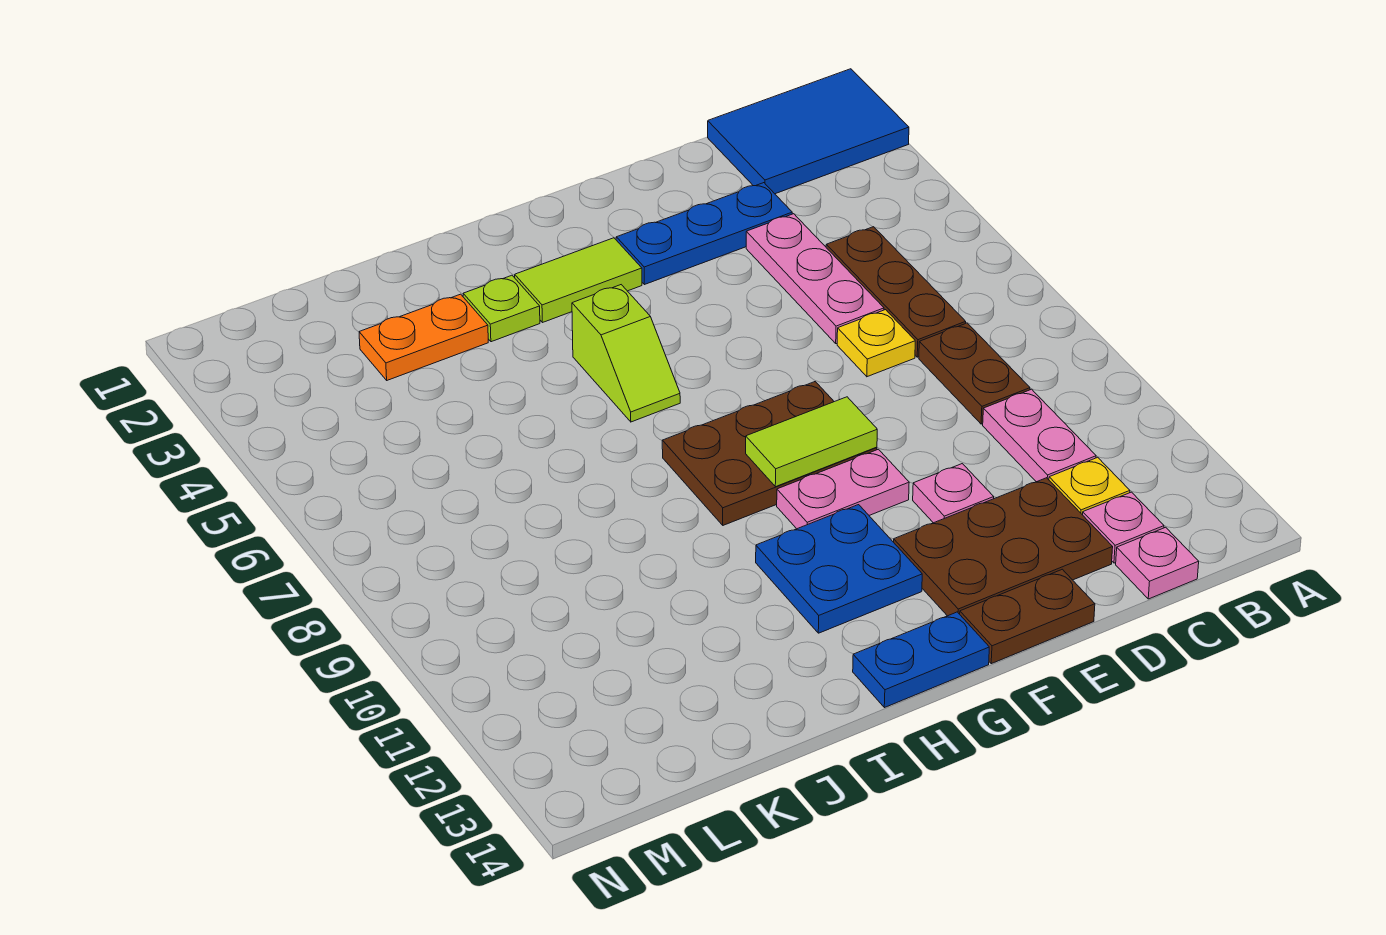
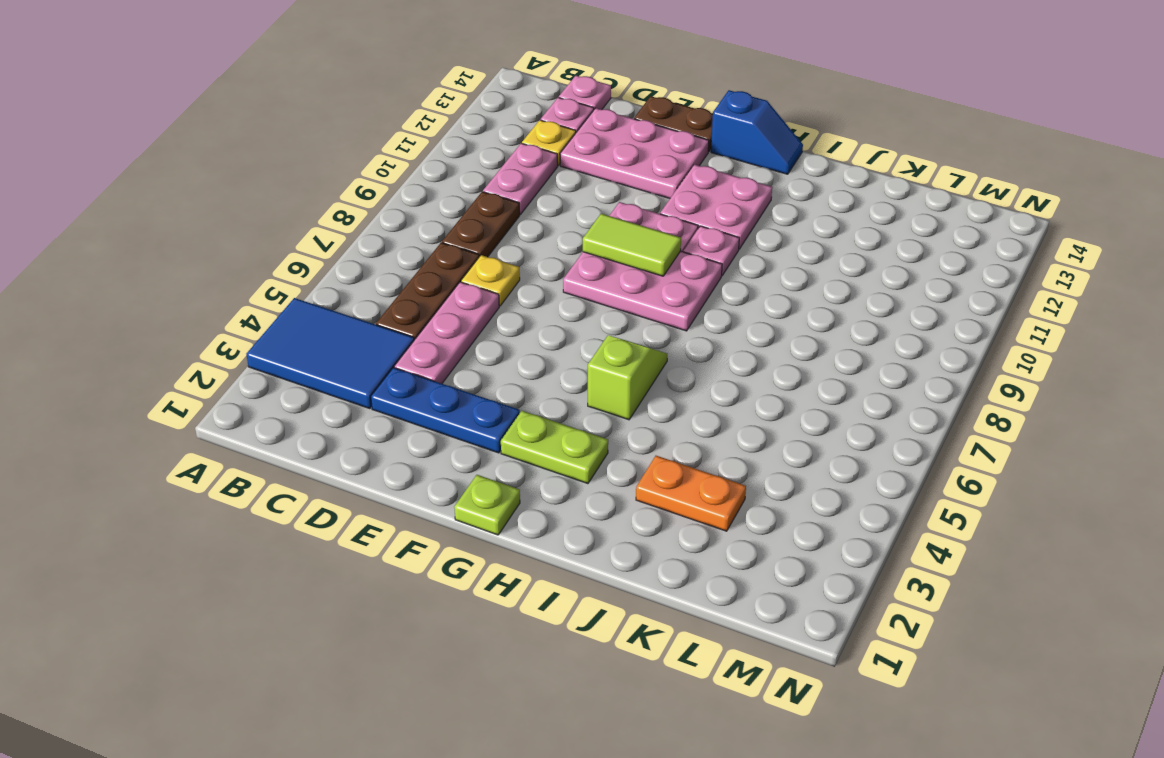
blue 2x3 tile [708,69,909,194] -> blue 2x3 tile moved to [247,298,414,409]
brown 2x3 plate [894,478,1113,616] -> pink 2x3 plate [560,108,709,198]
pink 1x1 plate [913,464,994,523] -> pink 1x1 plate moved to [683,226,739,275]
brown 2x3 plate [662,382,877,525] -> pink 2x3 plate [563,251,722,331]
lime 1x2 tile [515,238,642,323] -> lime 1x2 plate [501,411,608,484]
blue 2x2 plate [756,505,922,633] -> pink 2x2 plate [660,164,772,249]
blue 1x2 plate [853,612,989,708] -> blue 1x2 slope [711,90,803,174]
lime 1x1 plate [463,275,540,342] -> lime 1x1 plate moved to [454,475,520,535]

